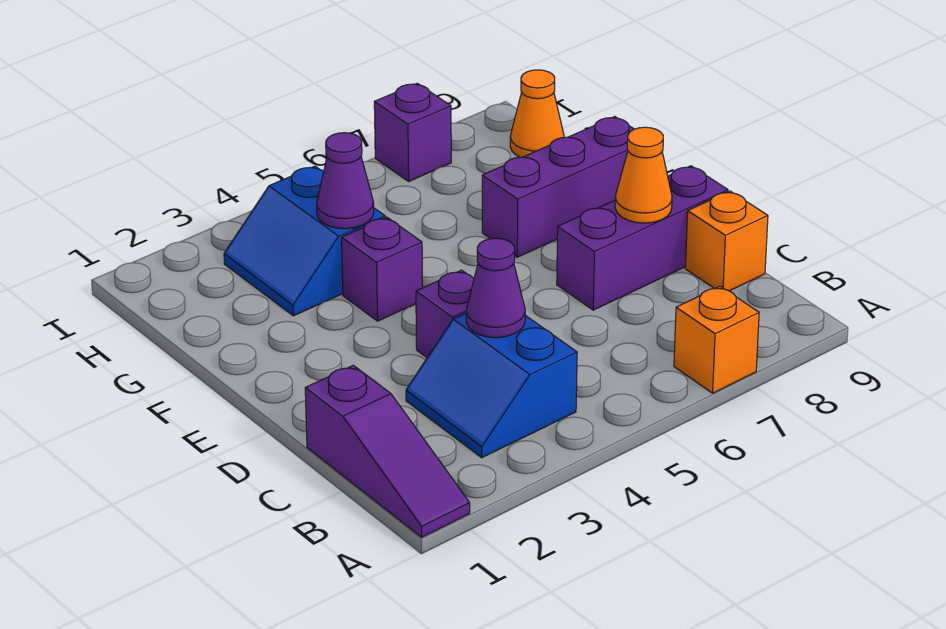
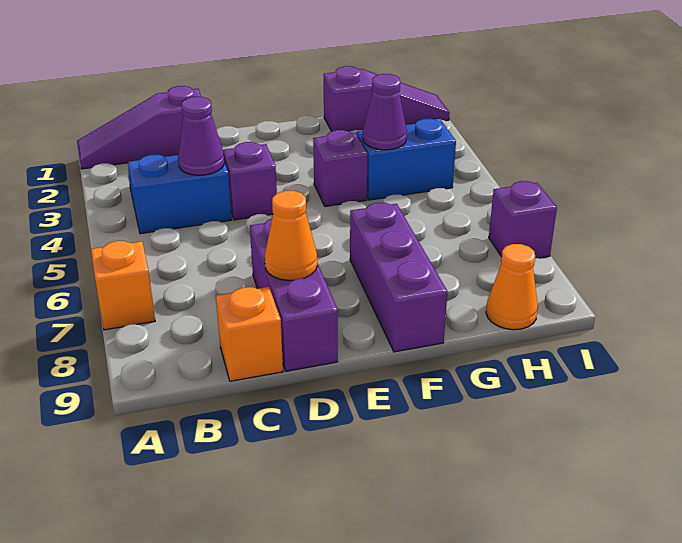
none -> purple 1x3 slope [324,66,450,132]

